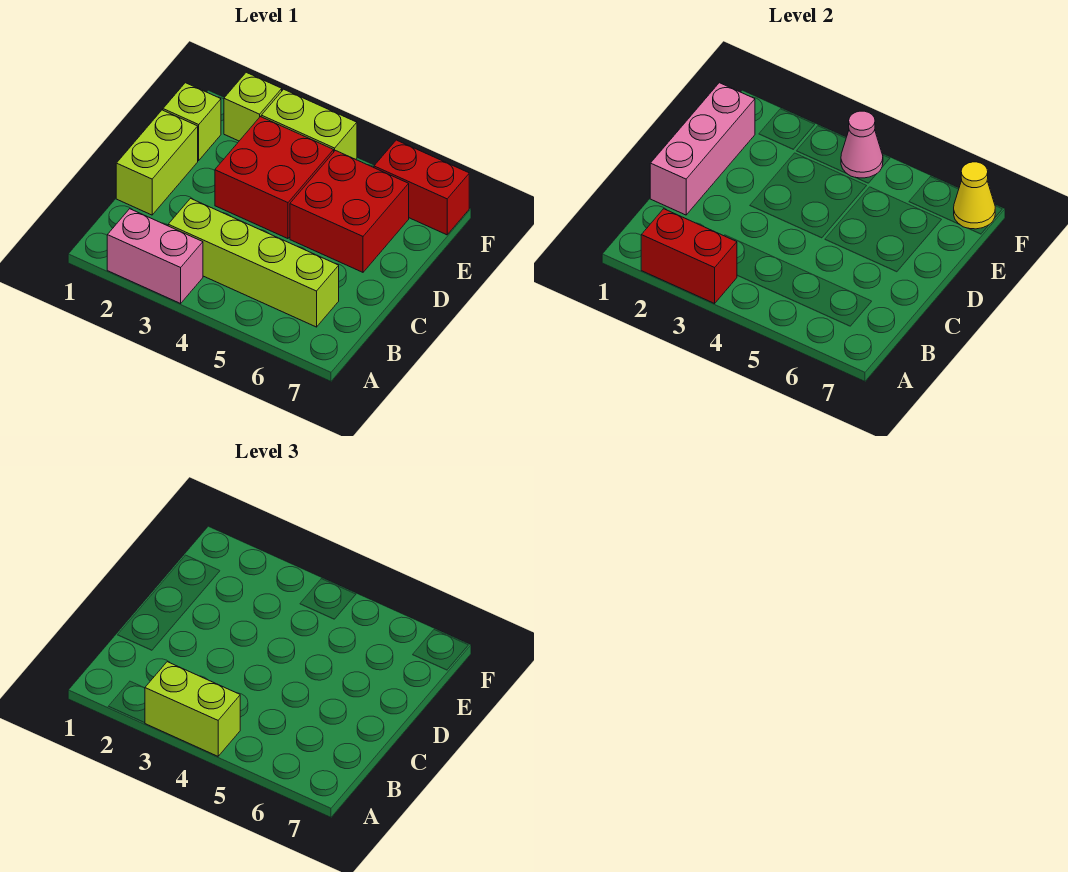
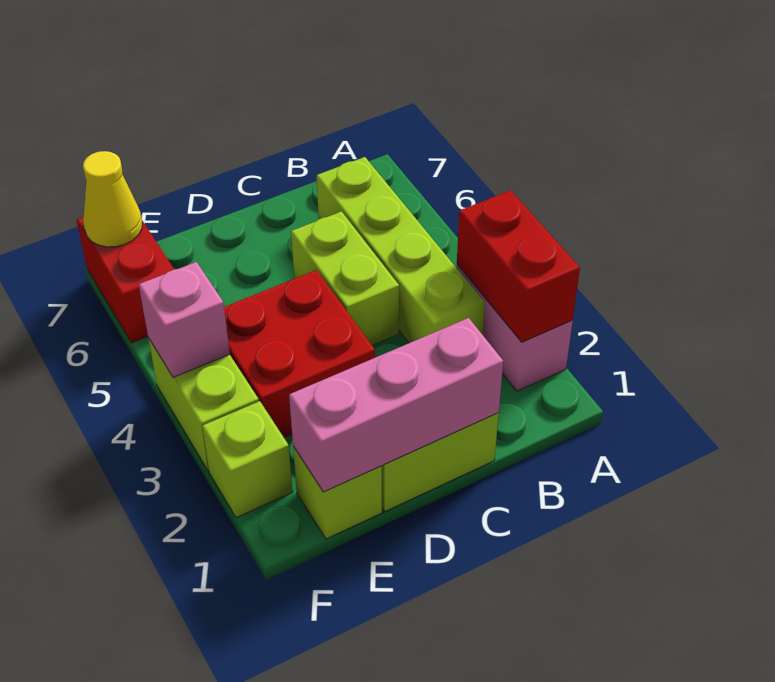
lime 1x2 brick [145,662,240,756] -> lime 1x2 brick moved to [291,212,399,345]
red 2x2 brick [290,151,409,272] -> none
pink 1x1 cone [841,111,883,178] -> pink 1x1 brick [139,262,230,377]

